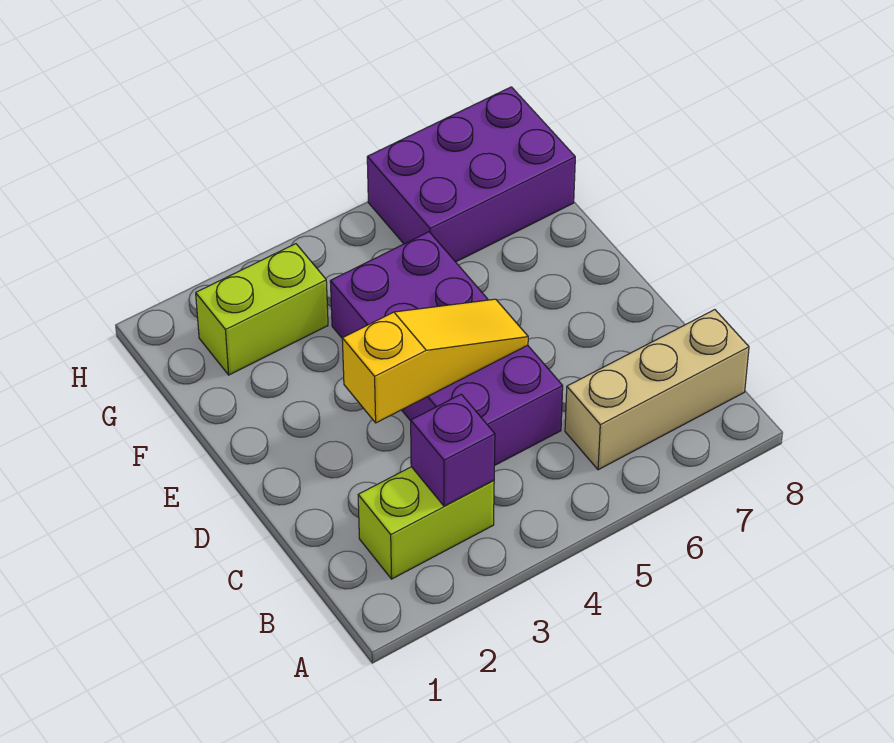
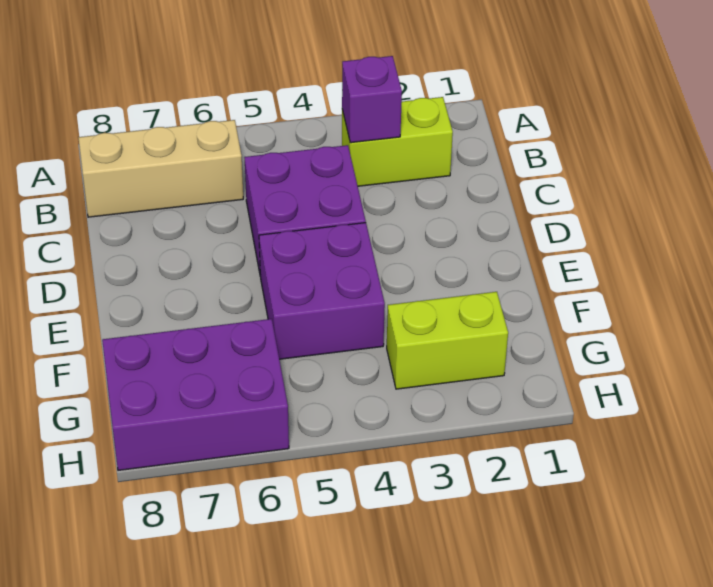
yellow 1x3 slope [342,299,528,423] -> none

